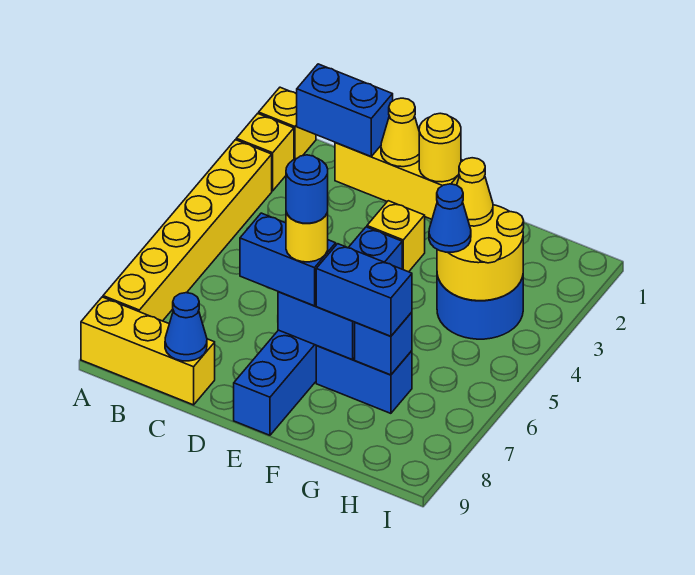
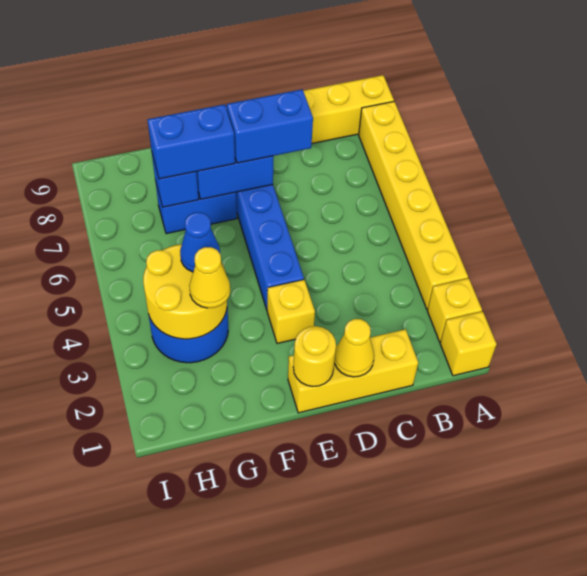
blue 1x2 brick [297,64,393,157] -> none
blue 1x1 cone [165,293,207,361] -> none
yellow 1x1 round brick [286,212,328,262] -> none
blue 1x1 round brick [286,155,328,223] -> none

